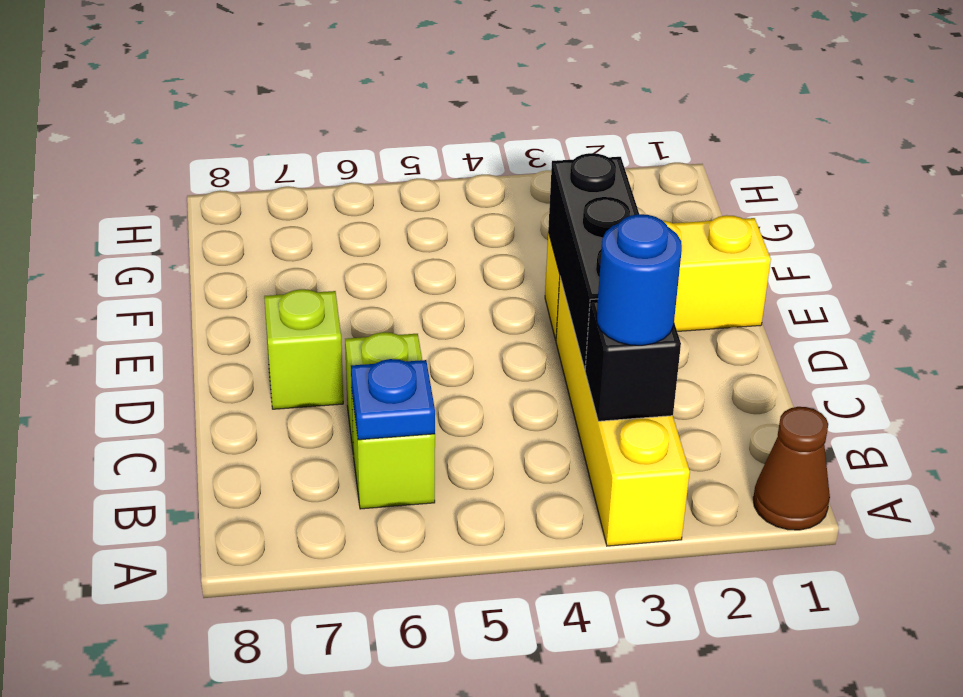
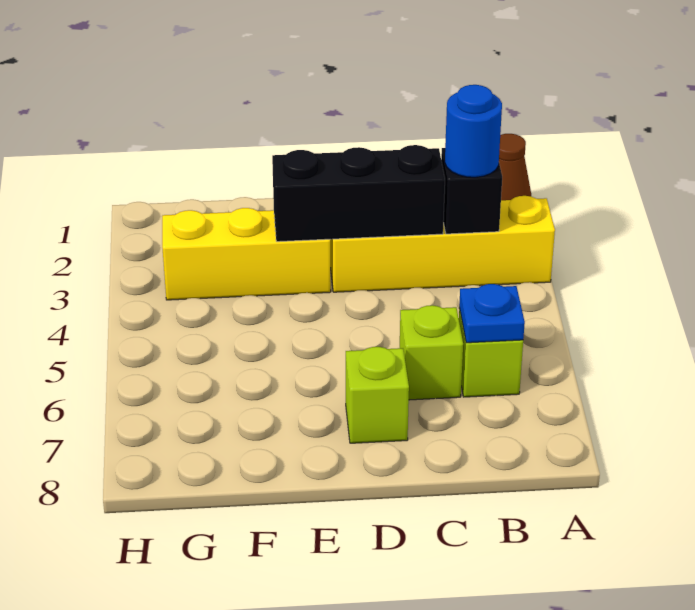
yellow 1x3 brick [545,215,771,340] -> yellow 1x3 brick turned to [162,208,331,300]

